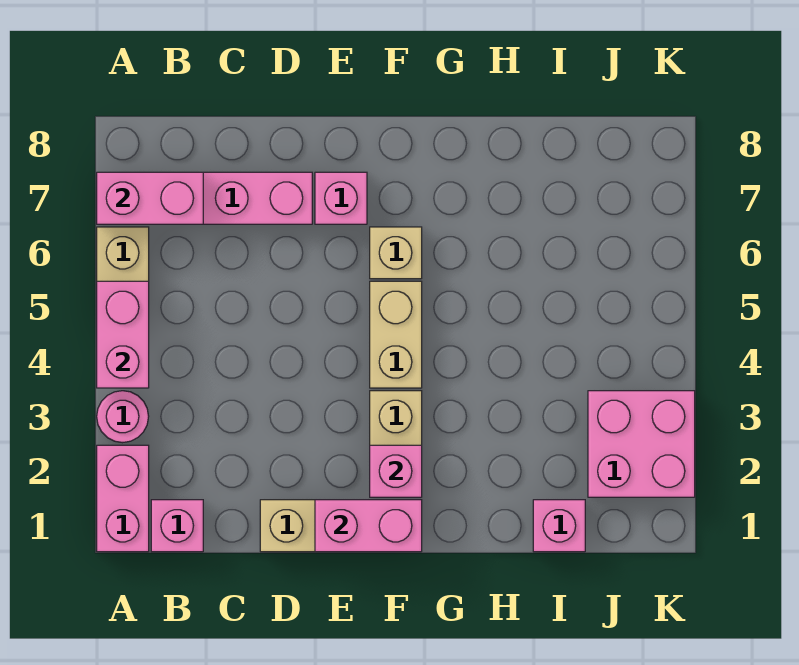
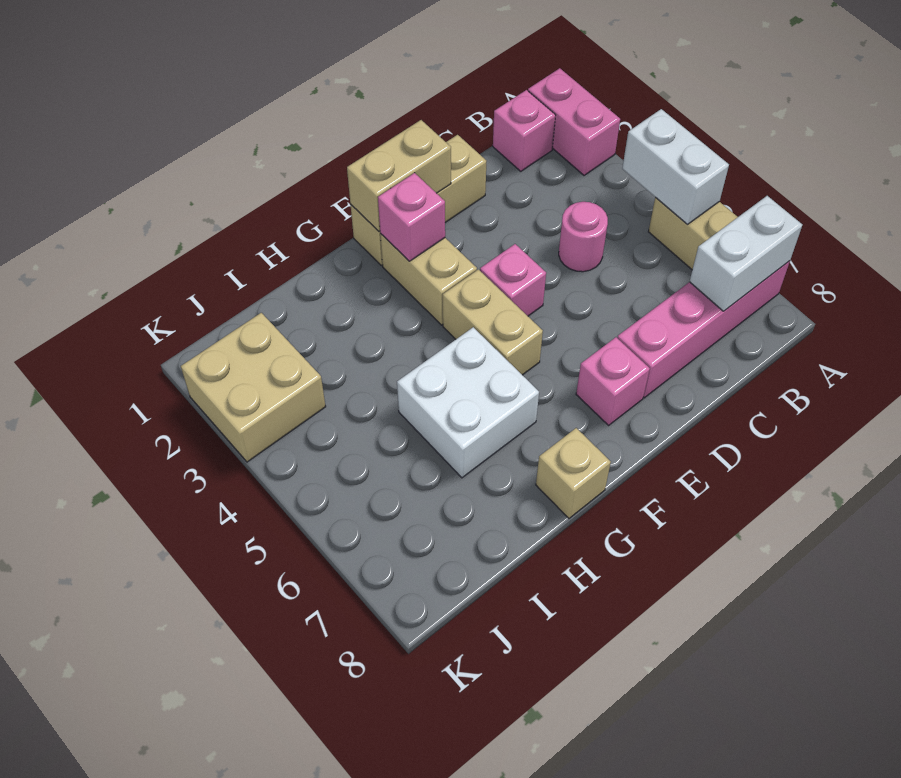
pink 1x1 round brick [97,391,149,443] -> pink 1x1 round brick moved to [559,202,608,272]
pink 1x2 brick [97,281,149,388] -> white 1x2 brick [622,109,729,224]
pink 1x2 brick [97,172,203,224] -> white 1x2 brick [690,196,802,311]
pink 1x2 brick [315,500,422,552] -> tan 1x2 brick [347,120,451,231]
tan 1x1 brick [370,227,422,279] -> tan 1x1 brick moved to [536,428,611,518]
none -> white 2x2 brick [397,327,539,478]
pink 1x1 brick [533,500,585,552] -> pink 1x1 brick moved to [480,244,546,316]
pink 2x2 brick [588,391,695,497] -> tan 2x2 brick [181,313,326,462]

